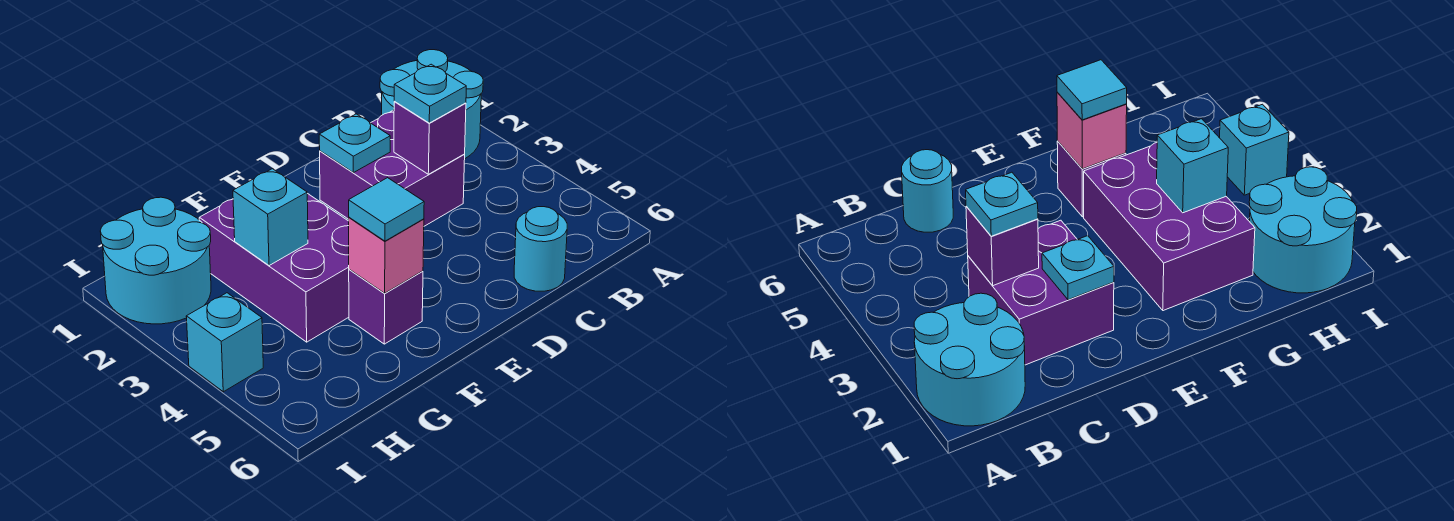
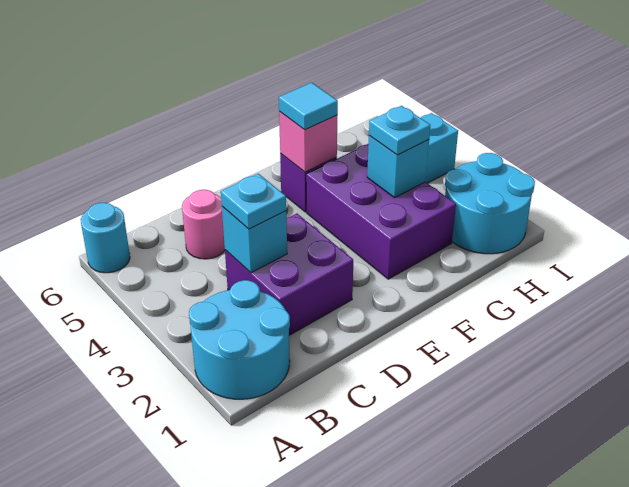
purple 1x1 brick [394,101,466,174] -> cyan 1x1 brick [222,206,287,273]
none -> pink 1x1 round brick [182,190,225,259]
cyan 1x1 round brick [514,207,567,291] -> cyan 1x1 round brick moved to [81,203,130,273]
cyan 1x1 plate [319,114,390,173] -> cyan 1x1 plate moved to [369,106,430,155]

